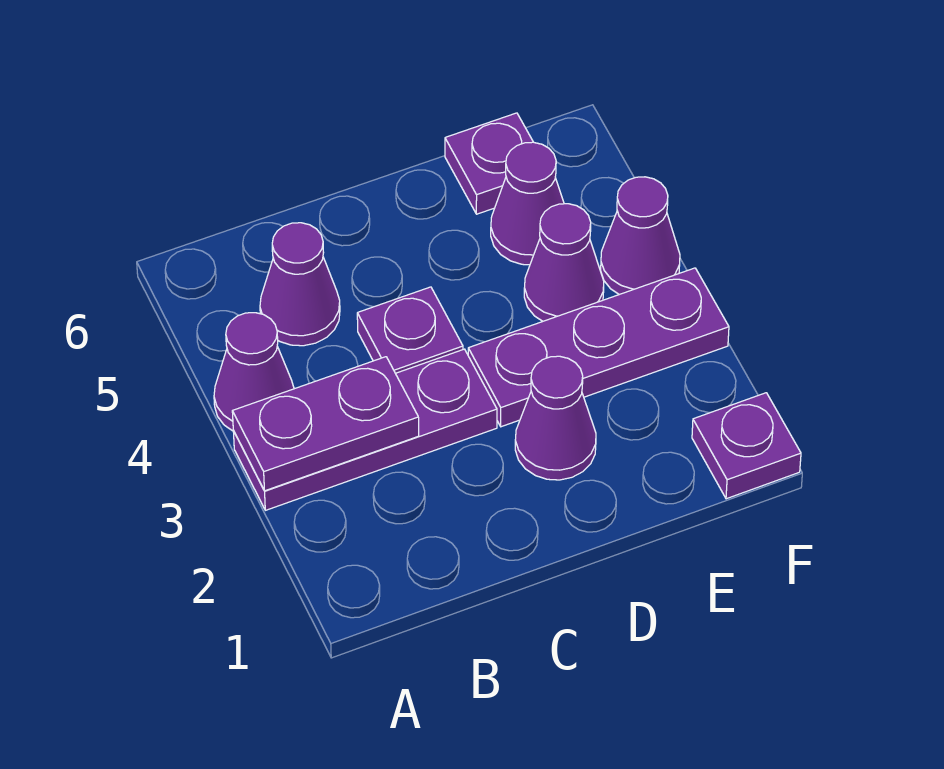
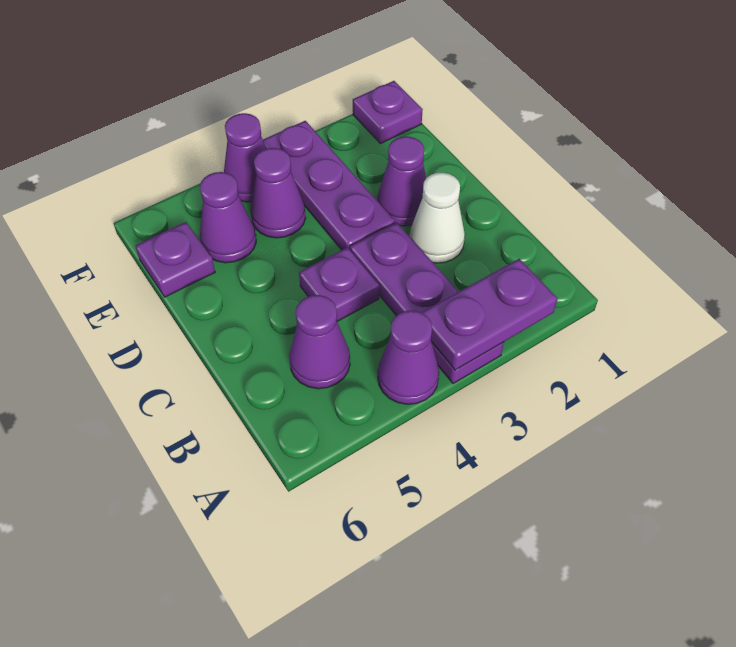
purple 1x2 plate [232,357,419,491] -> purple 1x2 plate turned to [421,259,558,370]
none -> white 1x1 cone [409,173,465,263]

